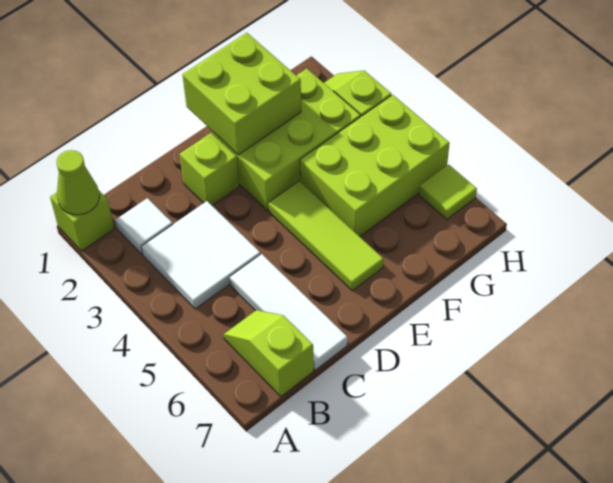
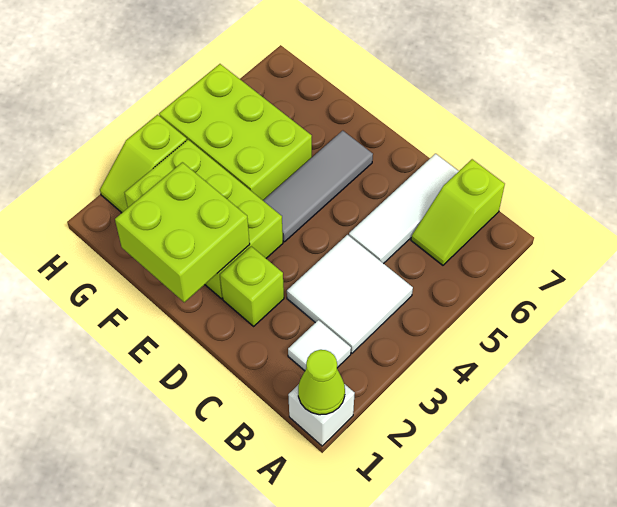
lime 1x1 brick [50,190,114,251] -> white 1x1 brick [288,384,355,446]
lime 1x3 tile [269,181,383,291] -> grey 1x3 tile [263,131,373,242]
lime 1x1 tile [419,165,477,220] -> none

